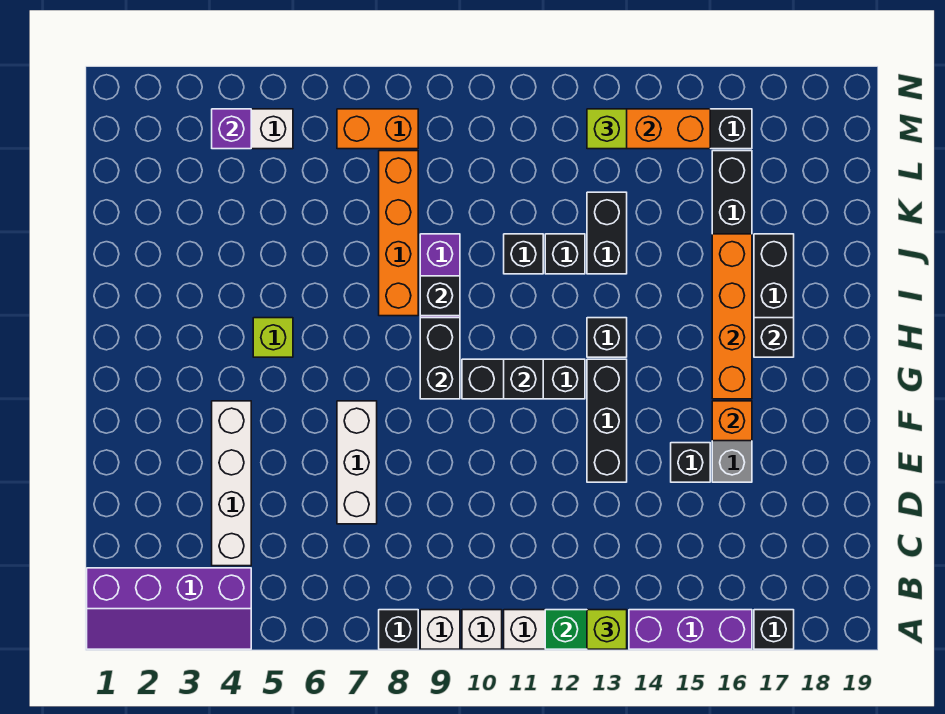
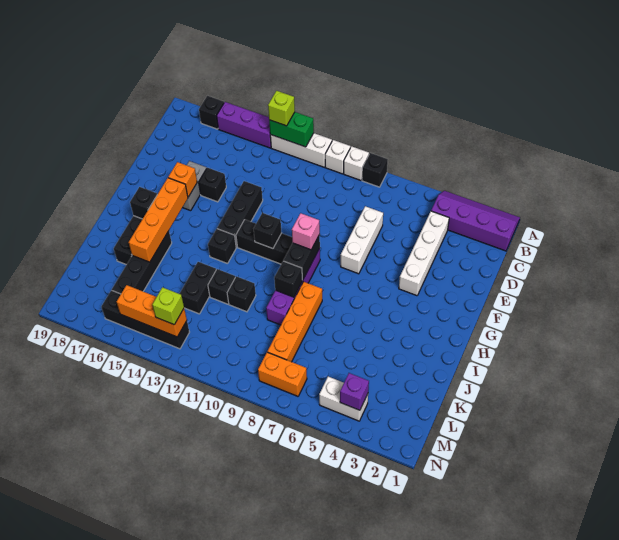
none -> pink 1x1 brick [292,213,320,250]
lime 1x1 brick [253,318,293,357] -> none

